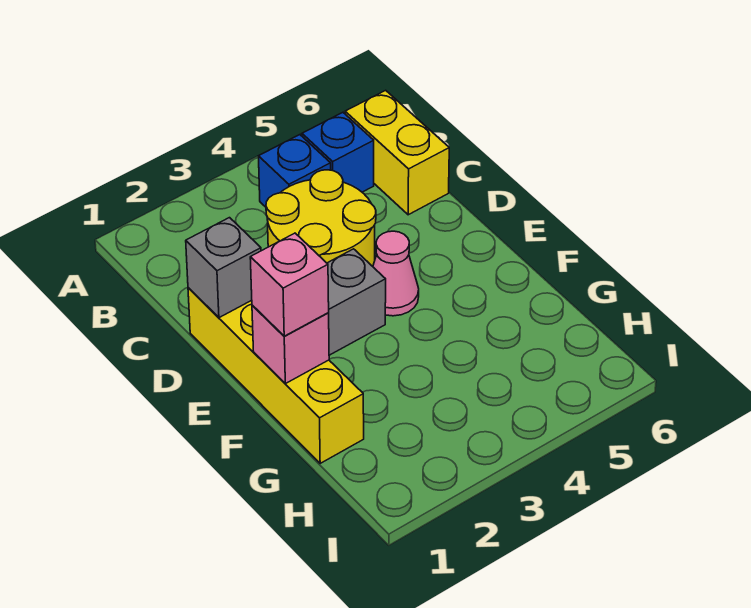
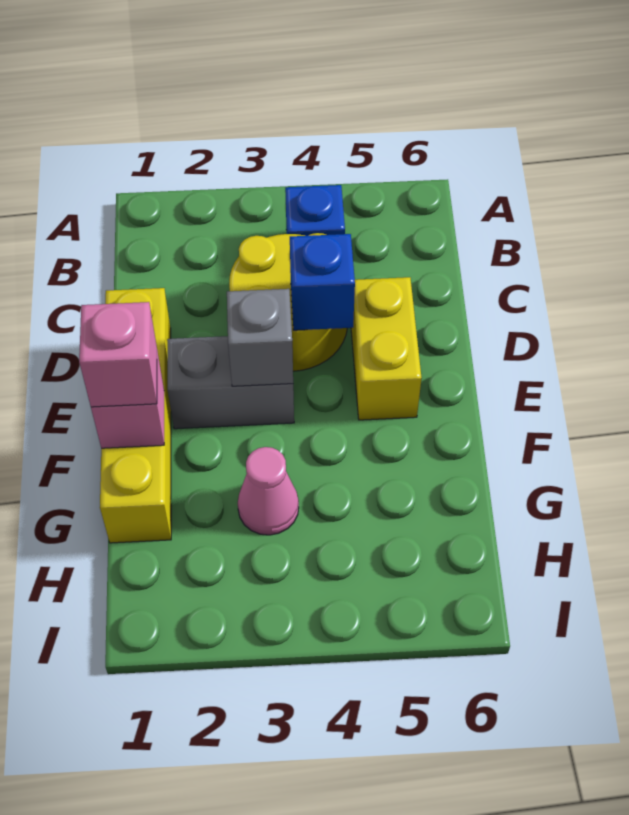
blue 1x1 brick [302,112,374,192] -> blue 1x1 brick moved to [290,234,355,330]
yellow 1x2 brick [345,90,449,215] -> yellow 1x2 brick moved to [351,277,422,420]
grey 1x1 brick [186,218,261,318] -> grey 1x1 brick moved to [227,289,293,386]
pink 1x1 cone [373,231,419,316] -> pink 1x1 cone moved to [238,447,299,535]

